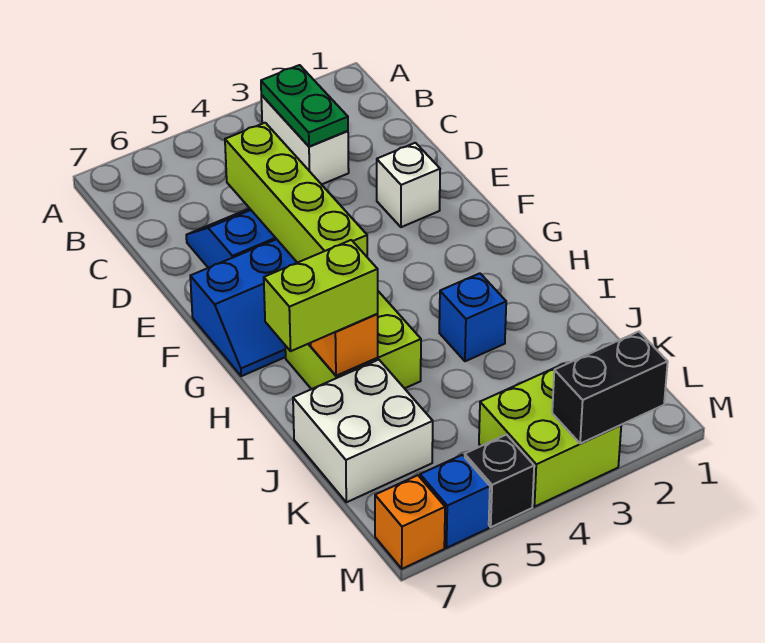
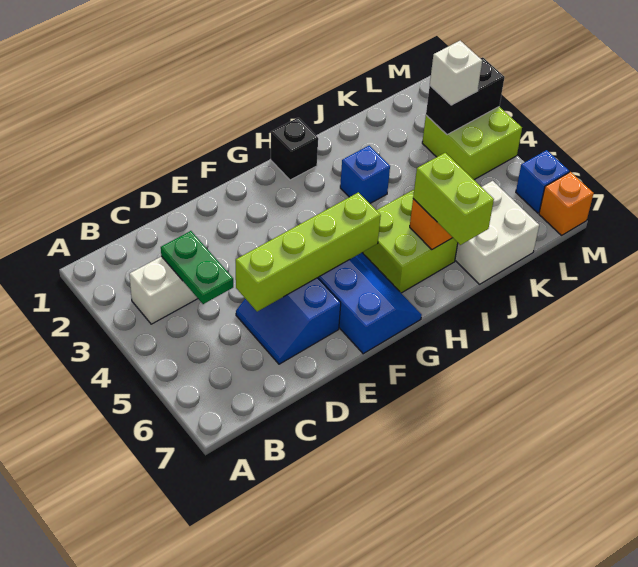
green 1x2 plate [261,65,348,147] -> green 1x2 plate turned to [161,231,233,304]
white 1x1 brick [377,143,440,227] -> white 1x1 brick moved to [430,41,482,105]
black 1x2 brick [552,332,668,444] -> black 1x2 brick turned to [426,57,505,135]
black 1x1 brick [465,435,534,527] -> black 1x1 brick moved to [271,118,318,180]

